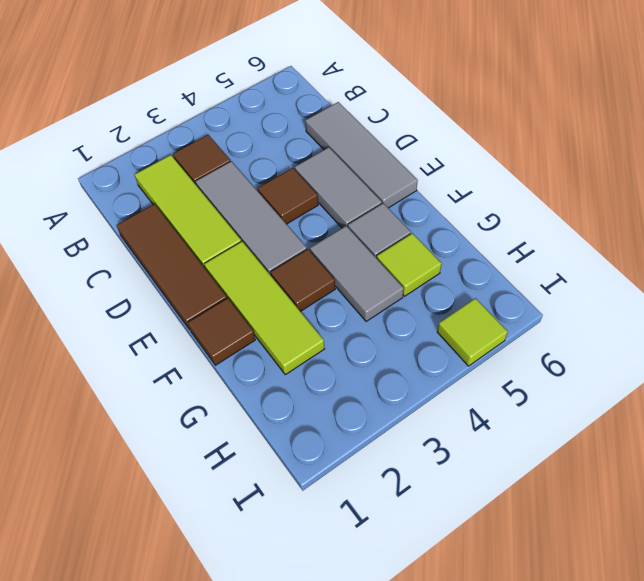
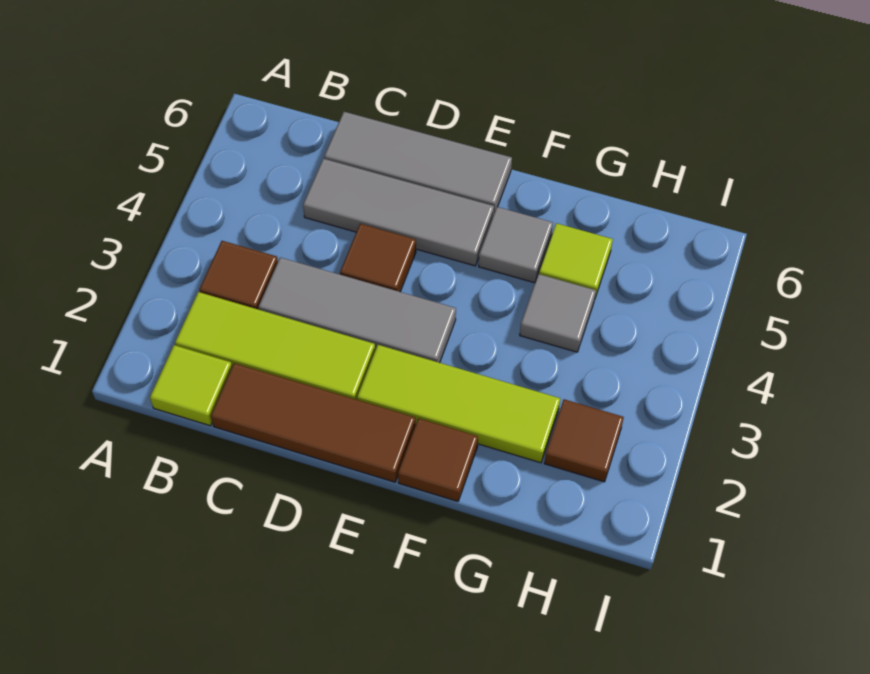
grey 1x2 tile [295,147,382,228] -> grey 1x3 tile [303,159,494,266]
brown 1x1 tile [271,249,335,312] -> brown 1x1 tile moved to [544,399,624,482]
grey 1x2 tile [310,226,404,322] -> grey 1x1 tile [520,274,596,352]
lime 1x1 tile [437,298,508,366] -> lime 1x1 tile moved to [150,345,232,426]

